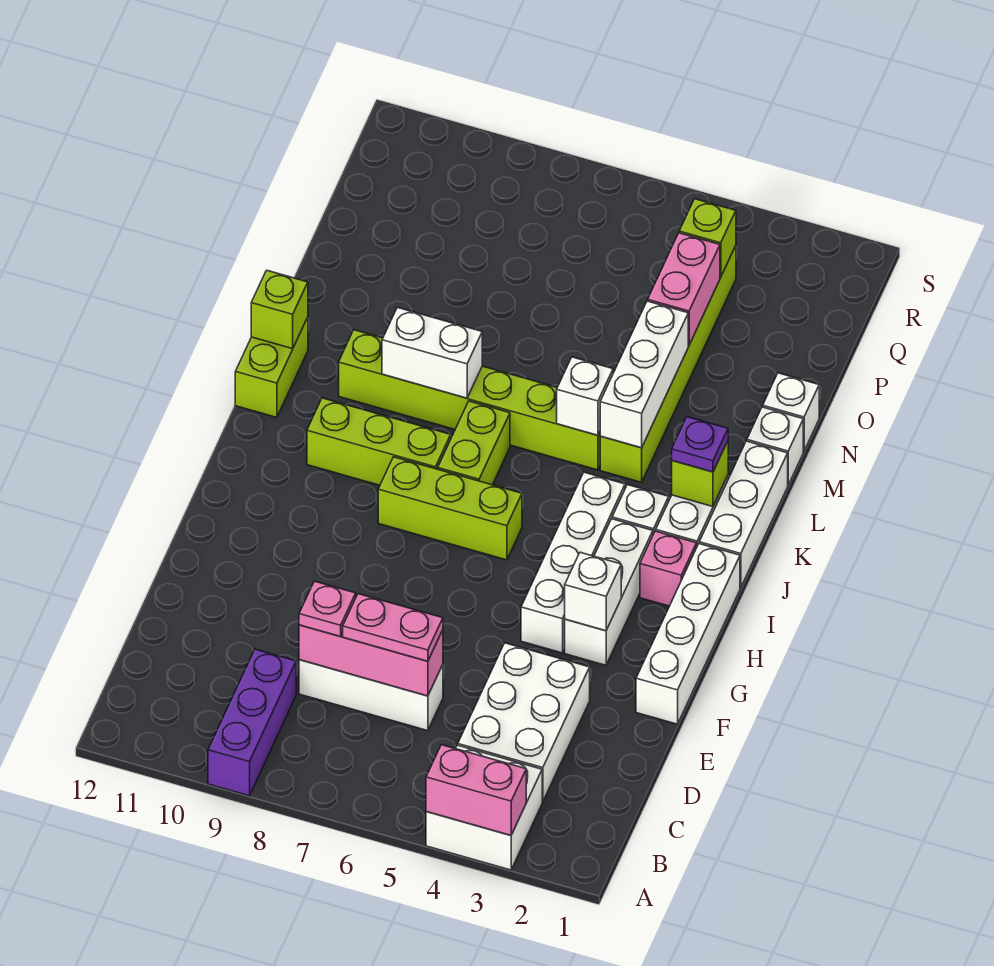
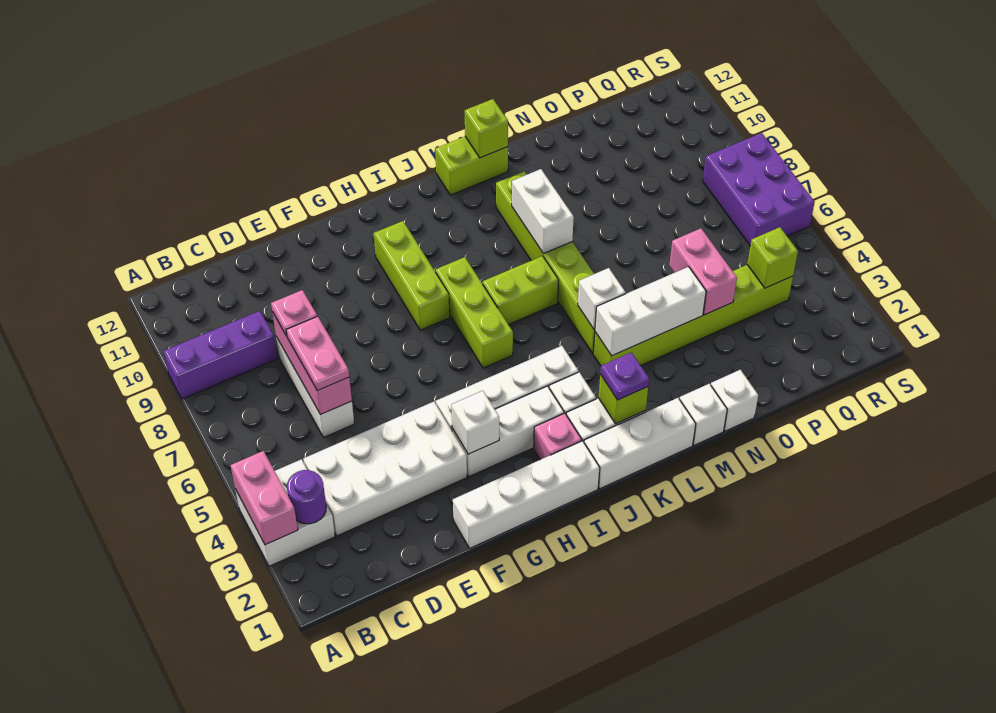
none -> purple 1x1 round brick [287,470,326,524]
white 2x3 brick [458,643,590,802] -> white 2x4 brick [303,401,467,536]
lime 1x3 brick [307,398,451,485] -> lime 1x3 brick moved to [374,221,450,330]
pink 1x2 brick [648,233,720,345] -> pink 1x2 brick turned to [669,229,737,315]
none -> purple 2x3 brick [703,133,815,245]

